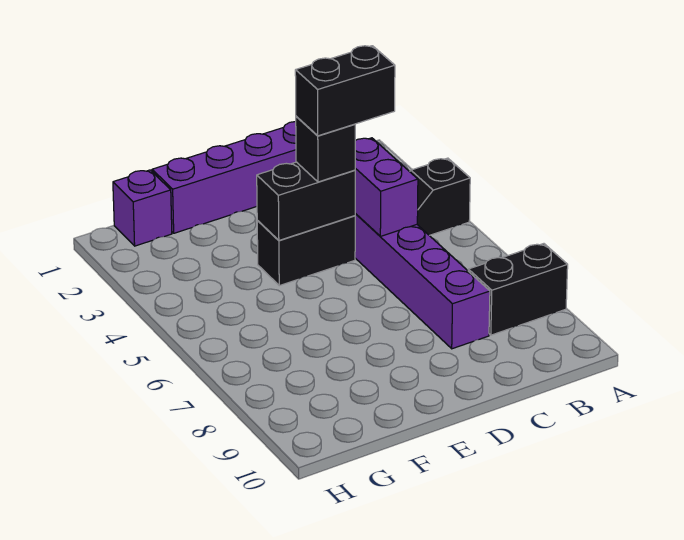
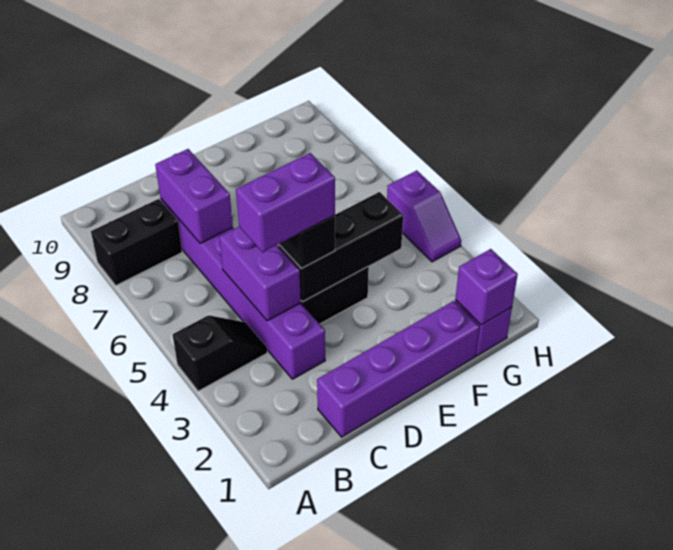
black 1x2 brick [295,46,395,136] -> purple 1x2 brick [236,153,335,252]
none -> purple 1x2 brick [155,149,233,244]
black 1x2 brick [257,162,355,240] -> black 1x3 brick [278,192,403,302]
none -> purple 1x1 brick [455,249,518,325]
none -> purple 1x2 slope [387,170,461,262]

